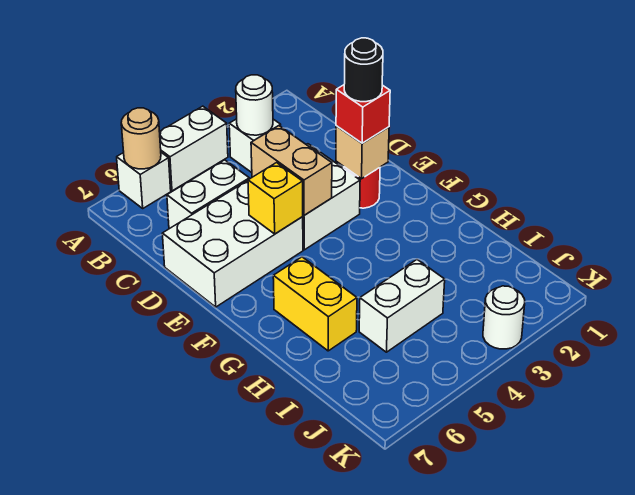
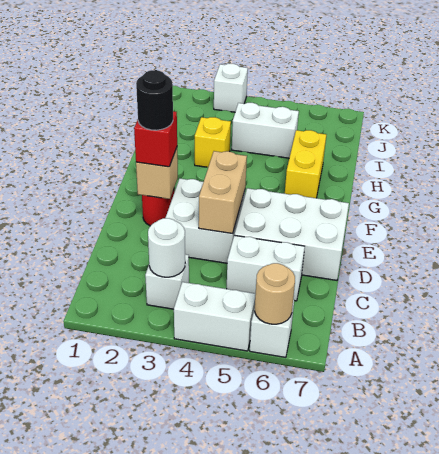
yellow 1x1 brick [248,163,303,234] -> yellow 1x1 brick moved to [195,117,231,167]
white 1x1 round brick [483,286,525,349] -> white 1x1 brick [214,64,248,112]

